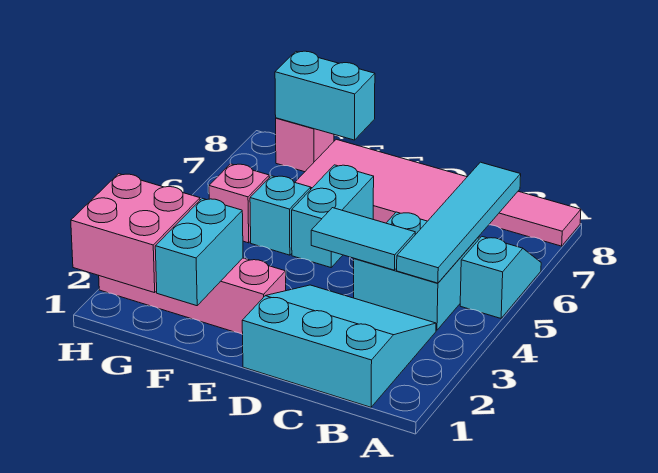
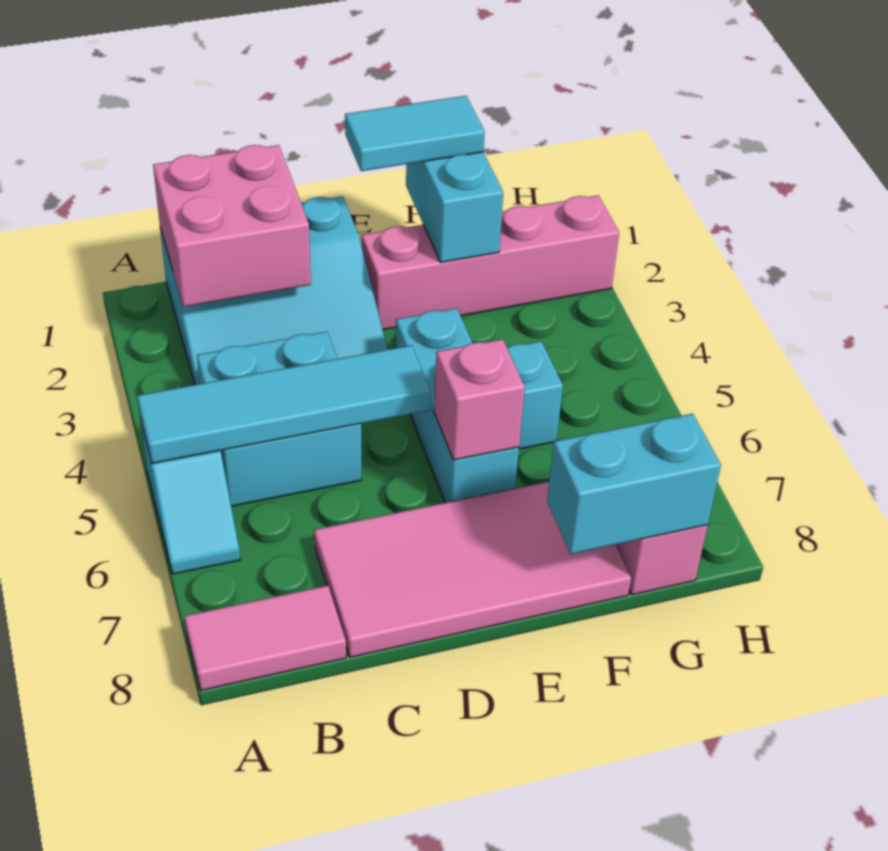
cyan 1x4 tile [397,162,521,283] -> cyan 1x4 tile turned to [137,345,431,463]
cyan 1x2 tile [311,208,415,270] -> cyan 1x2 tile moved to [345,96,485,171]
cyan 1x2 brick [292,165,374,267] -> cyan 1x3 brick [396,308,519,503]
pink 2x2 brick [71,174,200,293] -> pink 2x2 brick moved to [153,145,311,307]
pink 1x1 brick [209,164,269,243] -> pink 1x1 brick moved to [434,339,525,460]

